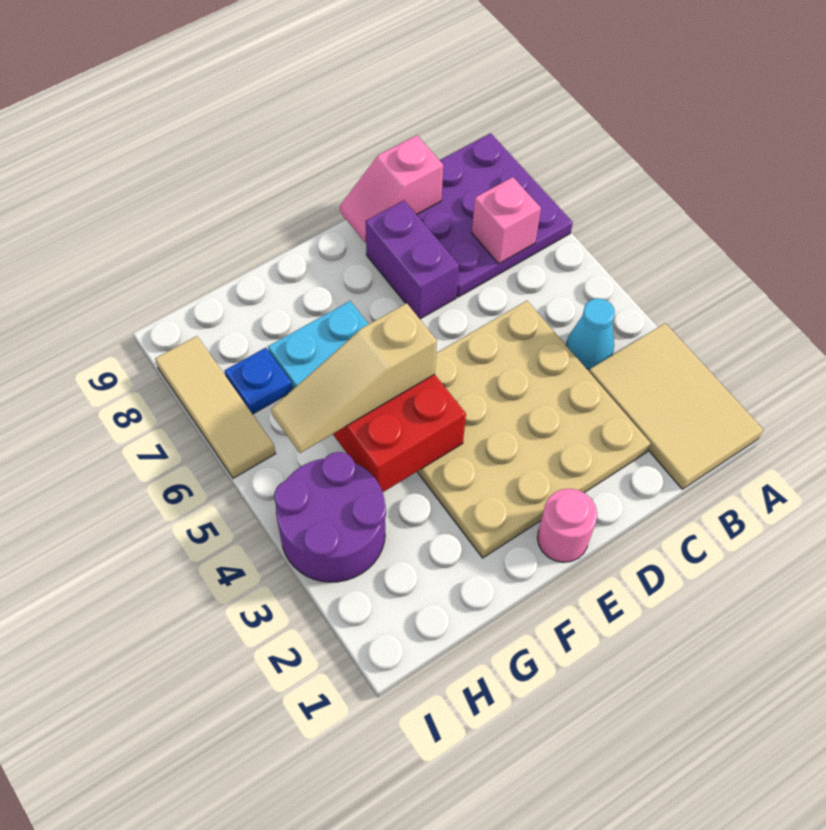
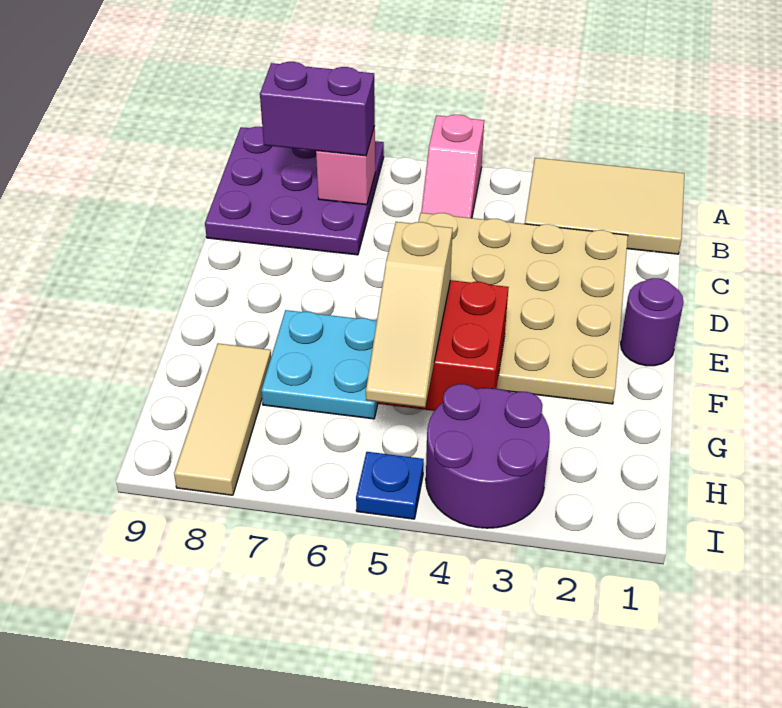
cyan 1x1 cone [566,298,615,369] -> none
pink 1x2 slope [340,135,443,242] -> pink 1x2 slope moved to [421,115,484,218]
purple 1x2 brick [365,201,459,319] -> purple 1x2 brick moved to [260,62,375,156]
pink 1x1 round brick [537,489,597,562] -> purple 1x1 round brick [621,278,684,366]
blue 1x1 plate [225,348,292,414] -> blue 1x1 plate moved to [356,452,424,519]
tan 1x3 tile [155,336,276,478] -> tan 1x3 tile turned to [174,343,271,495]

